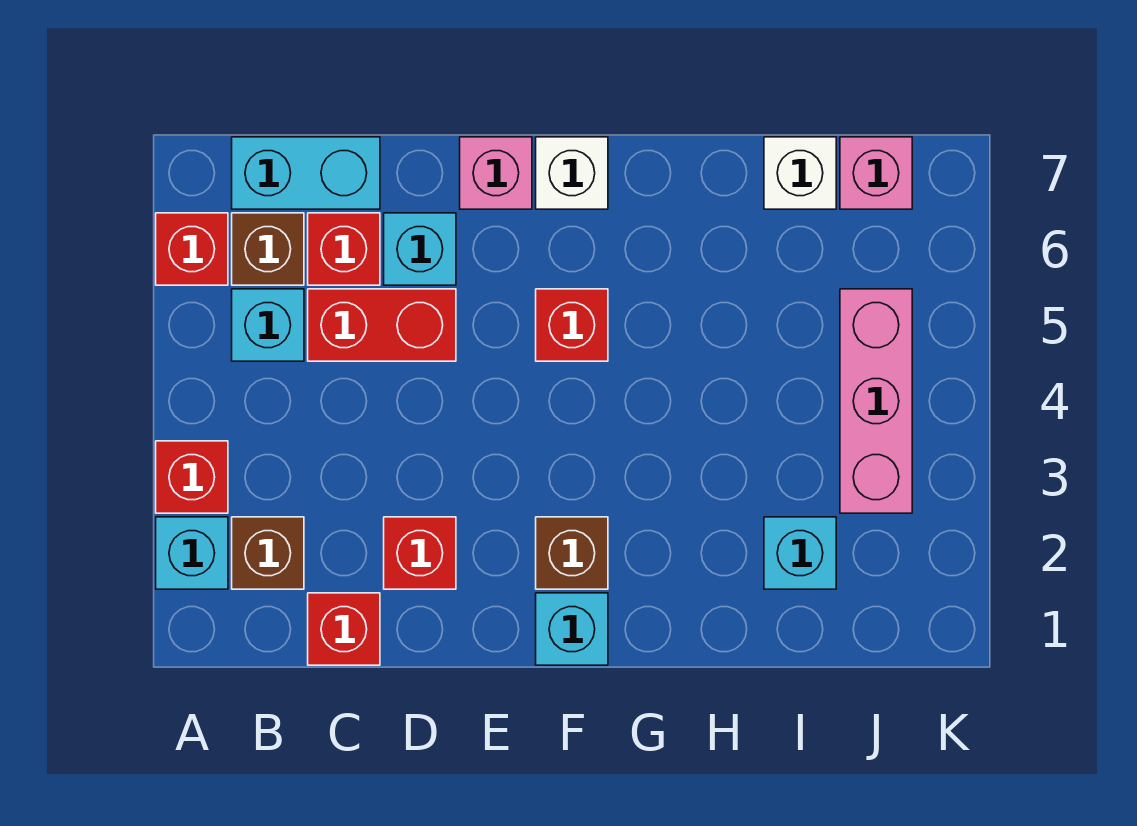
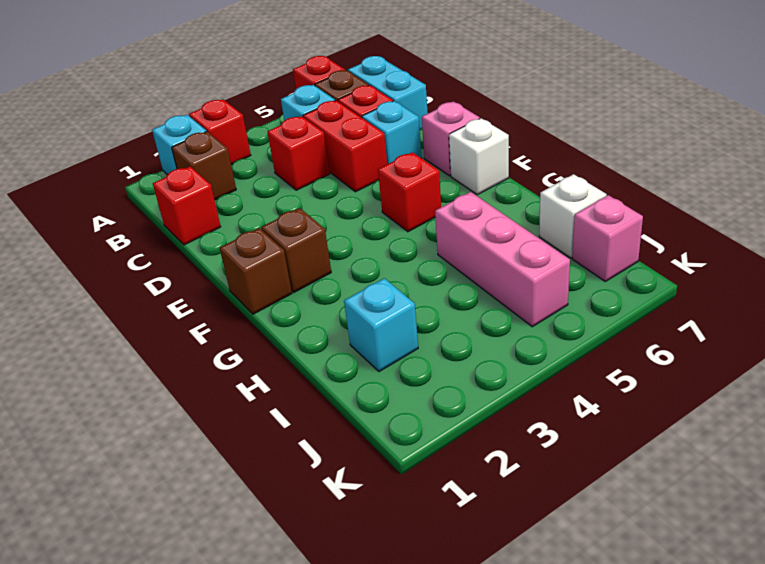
red 1x1 brick [384,517,456,589] -> red 1x1 brick moved to [268,116,330,190]
cyan 1x1 brick [536,593,608,665] -> brown 1x1 brick [220,228,292,314]
pink 1x3 brick [840,289,912,513] -> pink 1x3 brick turned to [435,192,570,327]

